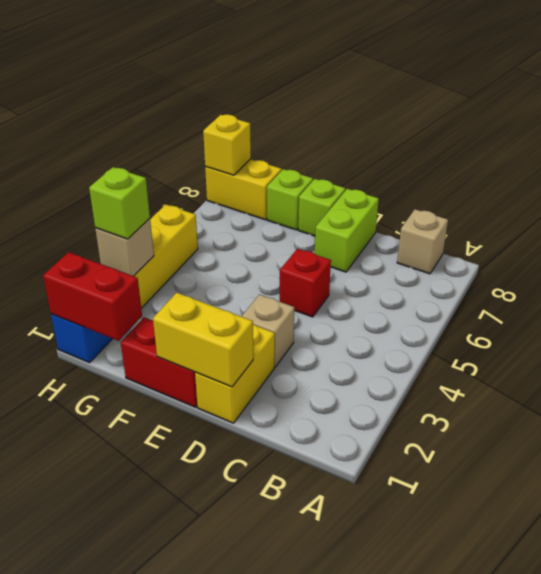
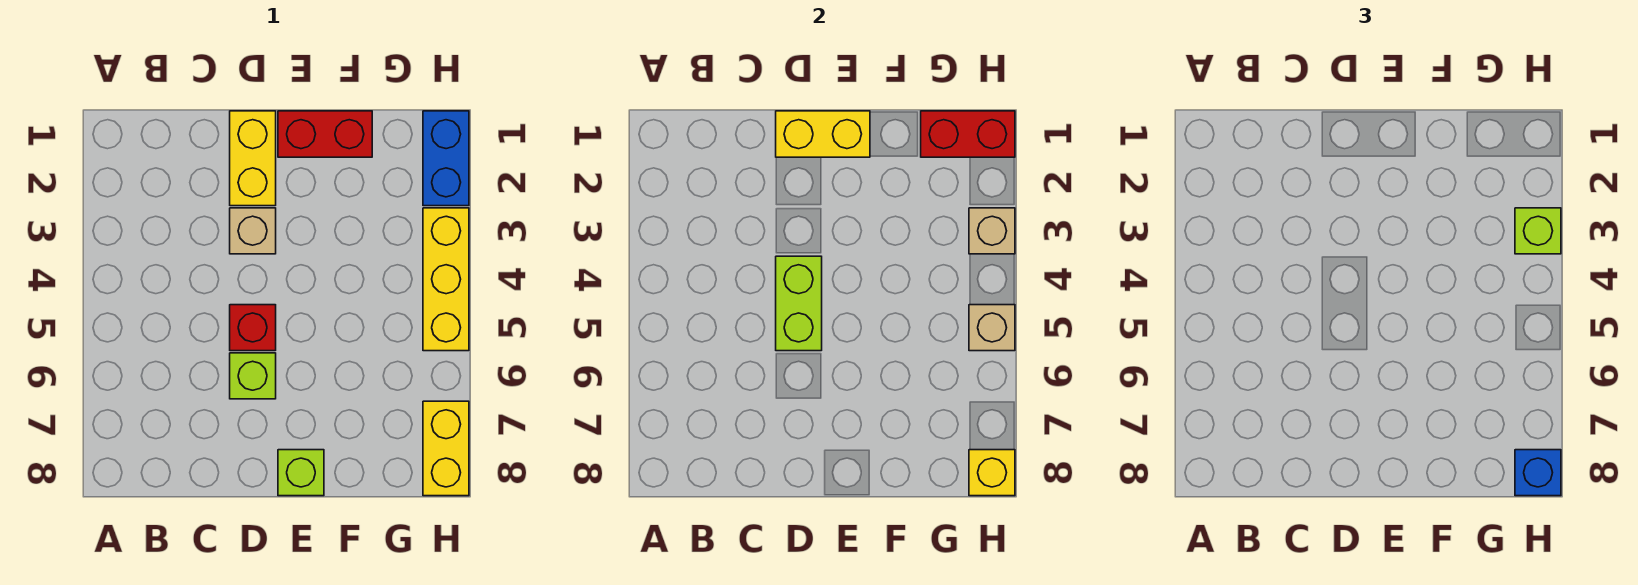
tan 1x1 brick [397,209,448,274] -> tan 1x1 brick moved to [969,305,1015,351]
lime 1x2 brick [315,189,379,272] -> lime 1x2 brick moved to [776,256,822,351]
lime 1x1 brick [267,169,313,230] -> lime 1x1 brick moved to [230,353,276,399]
yellow 1x2 brick [205,159,282,220] -> yellow 1x2 brick turned to [423,401,469,496]
none -> blue 1x1 brick [1515,450,1561,496]

